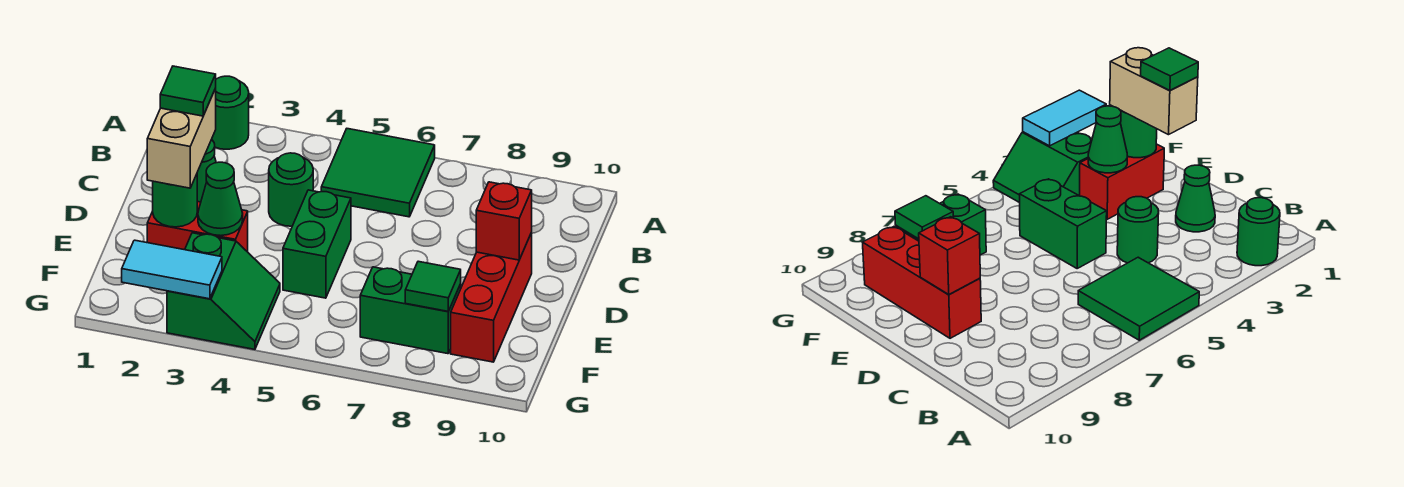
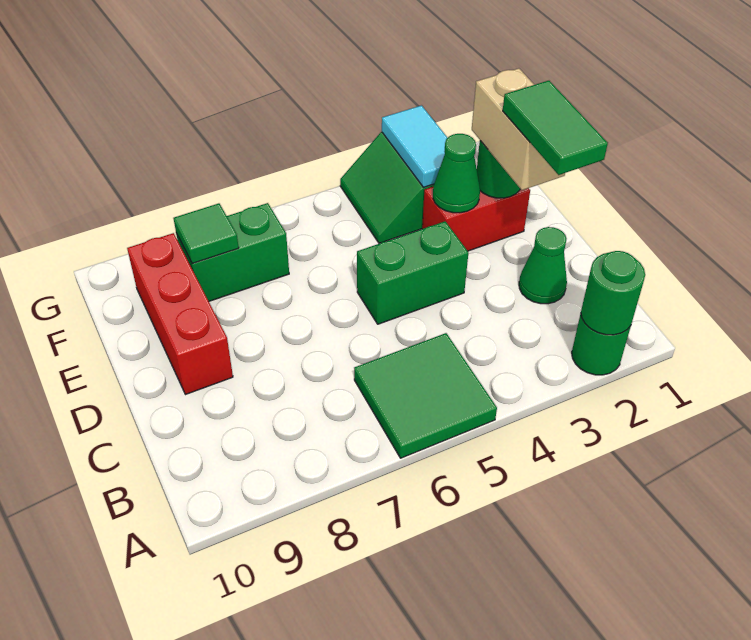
green 1x1 round brick [269,153,313,226] -> green 1x1 round brick moved to [581,251,645,335]
green 1x1 tile [160,66,216,116] -> green 1x2 tile [503,81,608,175]
green 1x2 brick [283,190,351,298] -> green 1x2 brick turned to [357,221,468,324]
red 1x1 brick [476,182,532,260] -> none
cyan 1x2 tile [122,240,222,299] -> cyan 1x2 tile turned to [382,105,447,187]

